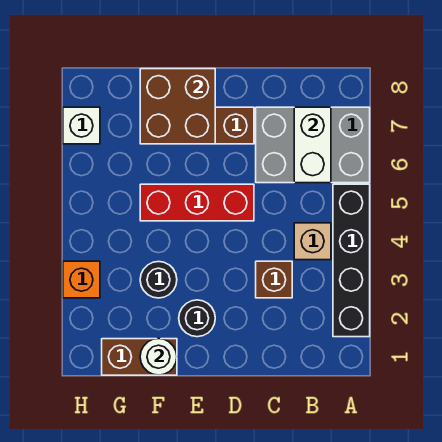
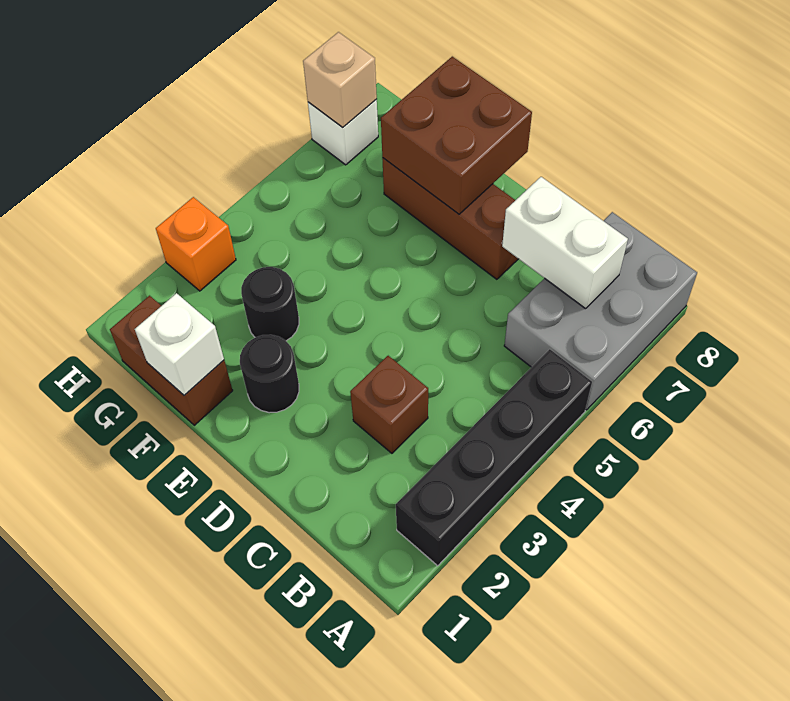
grey 2x3 brick [256,107,370,183] -> grey 2x3 brick turned to [504,212,697,410]
tan 1x1 brick [294,223,331,260] -> tan 1x1 brick moved to [303,32,377,127]
white 1x2 brick [294,107,331,183] -> white 1x2 brick turned to [502,177,628,309]
red 1x3 brick [140,184,254,221] -> none
white 1x1 round brick [140,339,177,375] -> white 1x1 brick [135,293,224,395]

